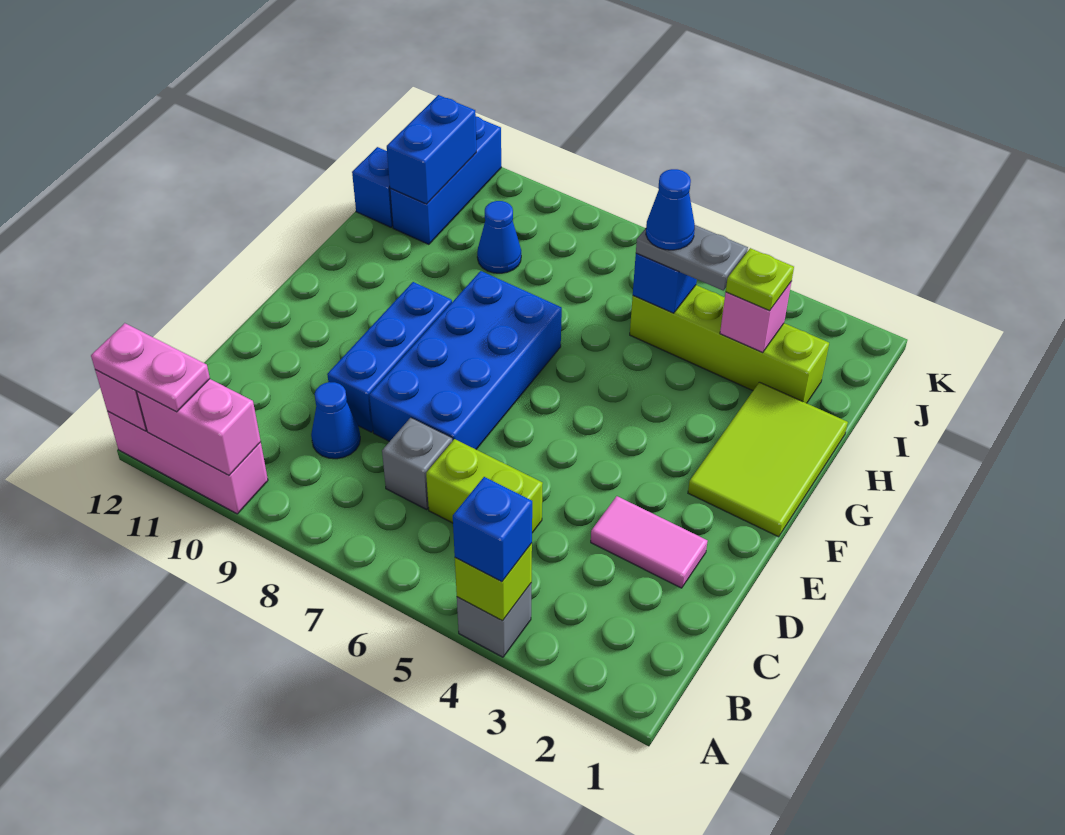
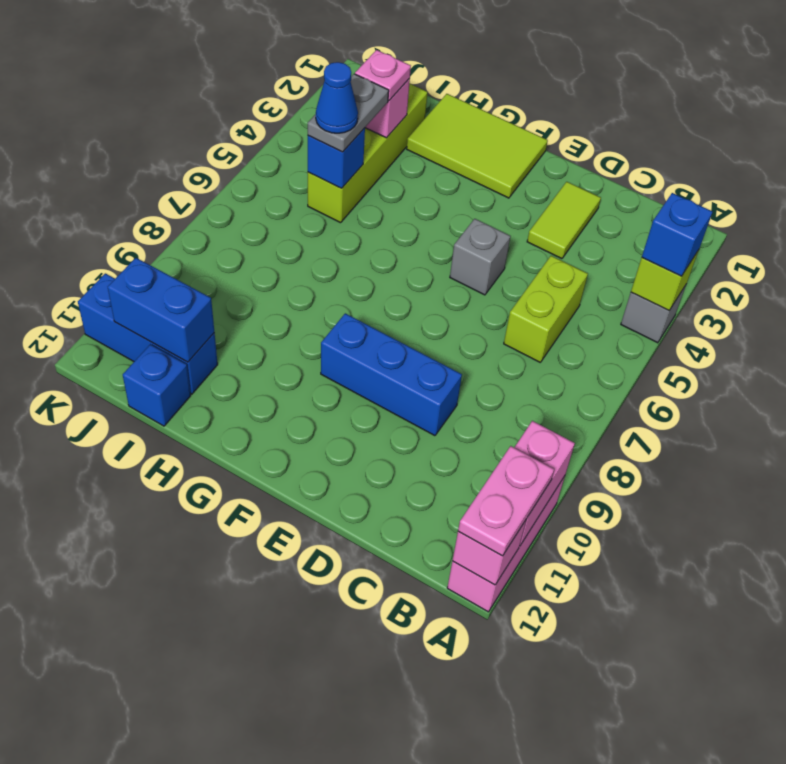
grey 1x1 brick [382,418,452,509] -> grey 1x1 brick moved to [450,219,510,295]
blue 1x1 cone [311,382,360,459] -> none
pink 1x2 tile [591,496,708,588] -> lime 1x2 tile [527,182,601,259]
blue 2x4 brick [369,271,562,449] -> none
lime 1x1 plate [726,248,794,311] -> pink 1x1 plate [355,50,411,101]
blue 1x1 cone [477,201,521,273] -> none

